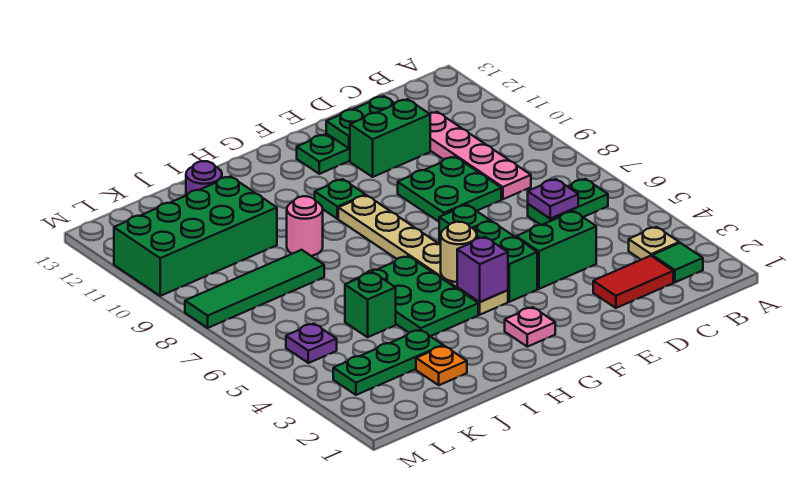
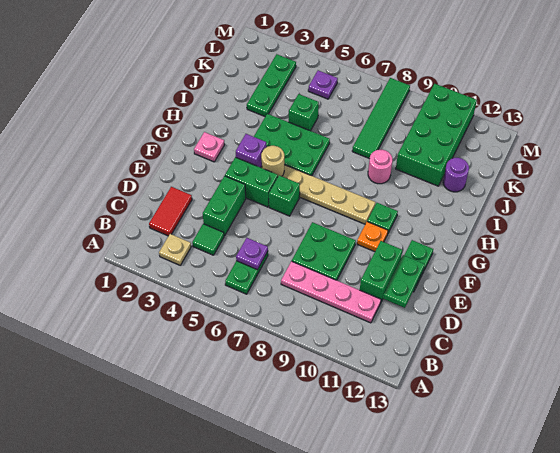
green 1x1 tile [652,243,703,282] -> green 1x1 tile moved to [192,224,224,255]
orange 1x1 plate [416,346,467,385] -> orange 1x1 plate moved to [357,222,388,252]

